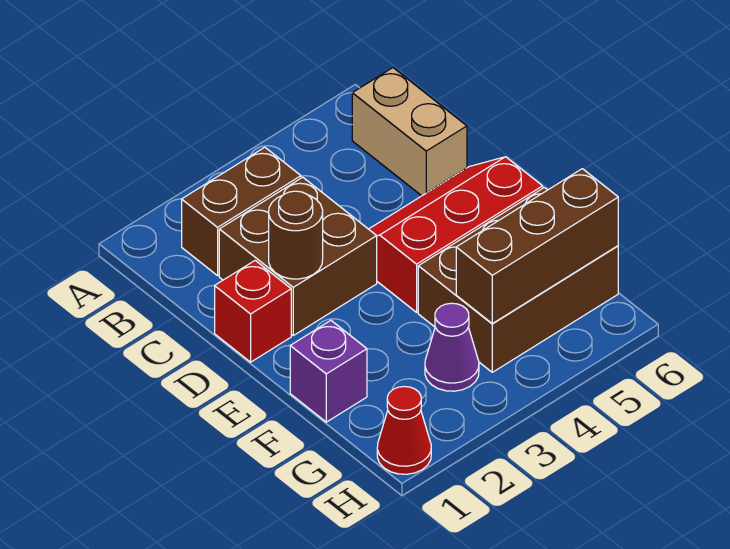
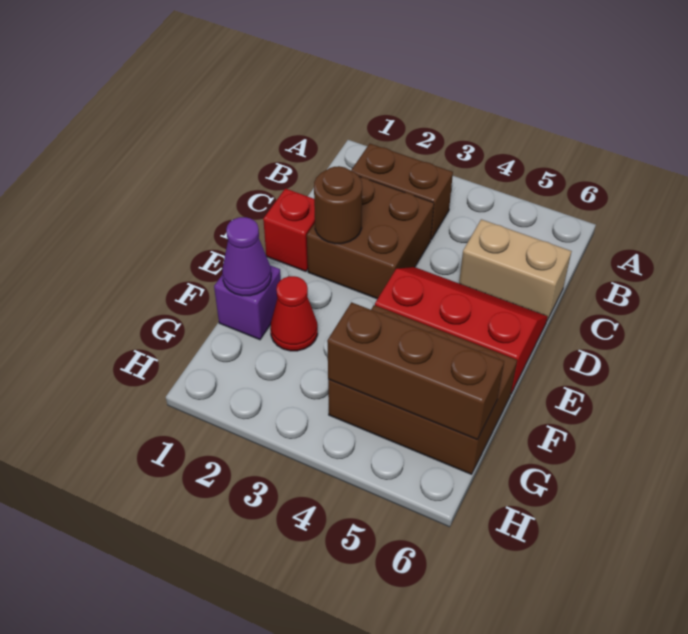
tan 1x2 brick [352,68,467,196] -> tan 1x2 brick turned to [459,219,572,320]
purple 1x1 cone [425,303,479,391] -> purple 1x1 cone moved to [222,217,271,296]
red 1x1 cone [377,387,431,474] -> red 1x1 cone moved to [270,276,318,351]

